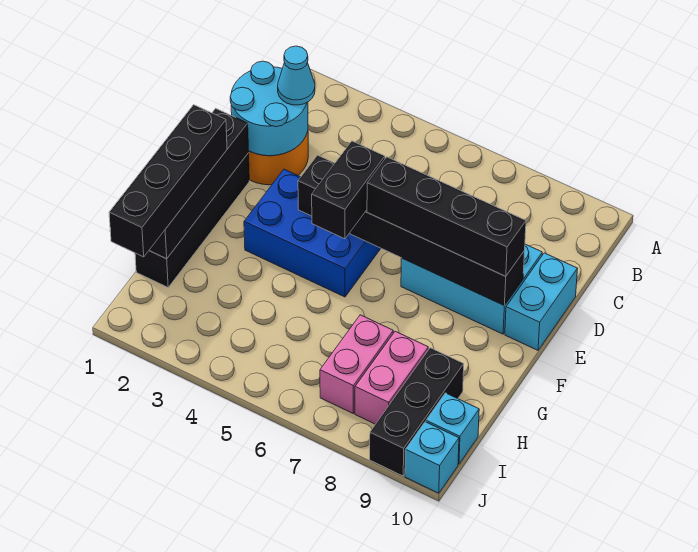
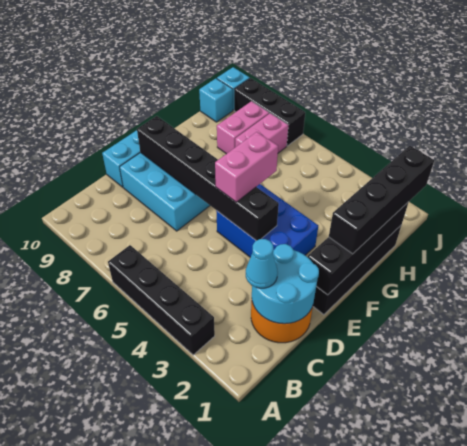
black 1x2 brick [312,141,385,239] -> pink 1x2 brick [215,132,278,202]
black 1x4 brick [367,157,526,276] -> black 1x4 brick moved to [108,245,215,355]
black 1x3 brick [370,348,464,476] -> black 1x3 brick turned to [234,78,305,146]

